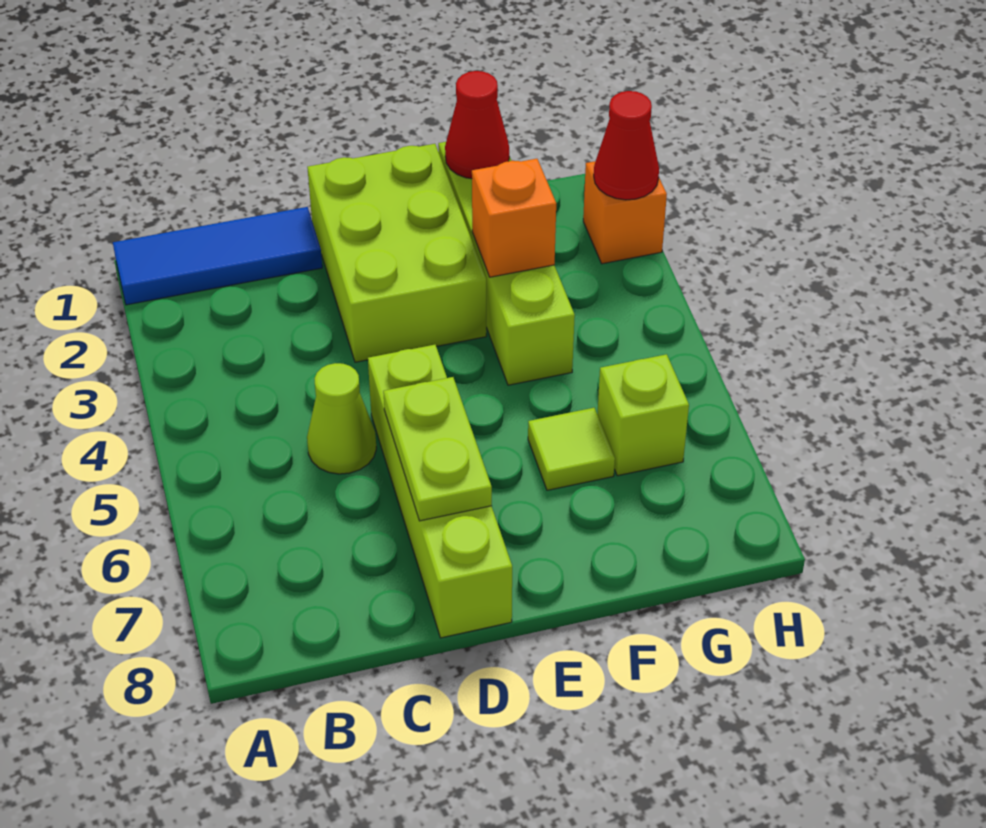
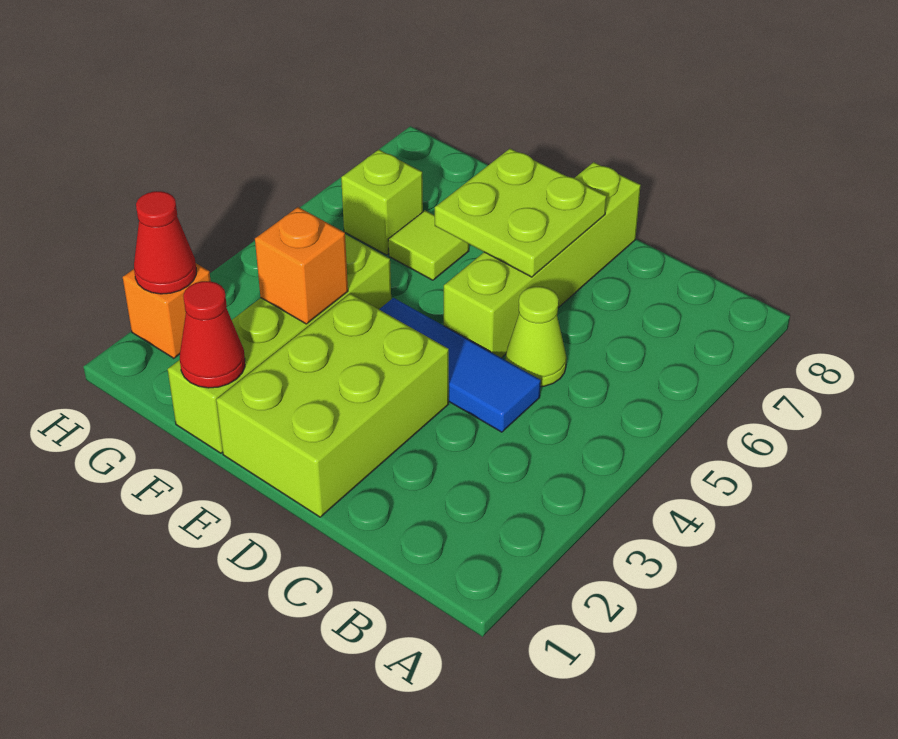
blue 1x3 tile [113,207,322,305] -> blue 1x3 tile moved to [379,298,541,432]
lime 1x2 plate [383,377,492,521] -> lime 2x2 plate [435,149,607,277]

